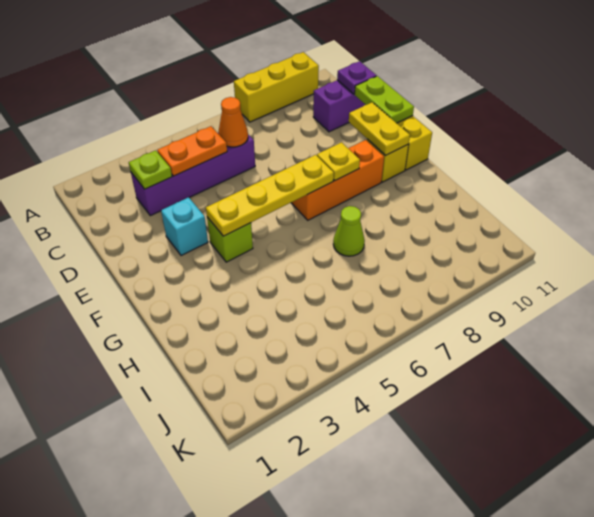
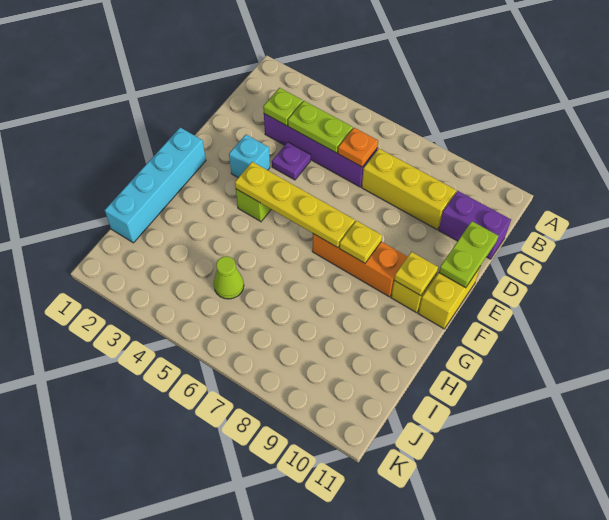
yellow 1x3 brick [234,52,319,122] -> yellow 1x3 brick moved to [362,149,456,229]
orange 1x2 plate [157,126,227,176] -> lime 1x2 plate [288,101,353,153]
orange 1x1 cone [218,97,248,147] -> orange 1x1 plate [338,128,378,167]
purple 1x1 plate [337,61,376,94] -> purple 1x1 plate moved to [272,142,311,180]
yellow 1x2 plate [349,102,410,156] -> yellow 1x1 plate [394,252,438,296]
none -> cyan 1x4 brick [105,128,206,243]
lime 1x1 cone [333,206,365,256] -> lime 1x1 cone moved to [214,256,244,299]

